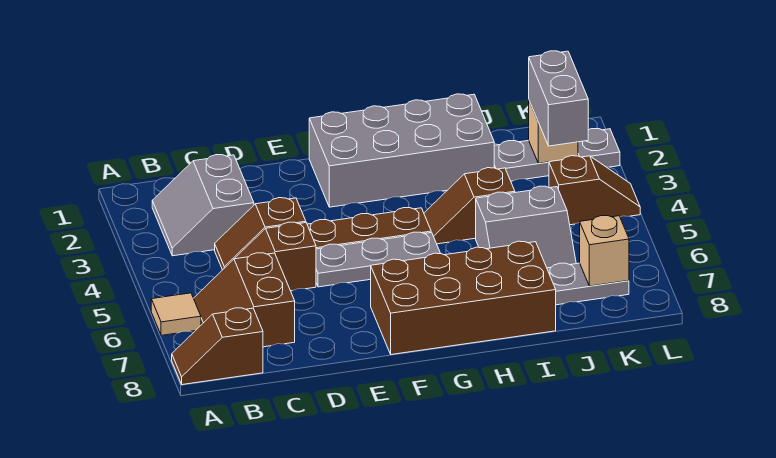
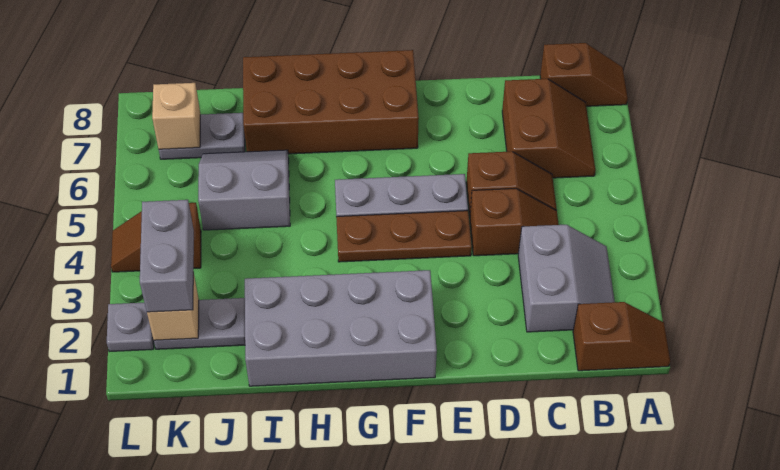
tan 1x1 tile [151,293,201,335] -> none
brown 1x2 slope [424,168,515,244] -> brown 1x2 slope moved to [573,302,670,371]

